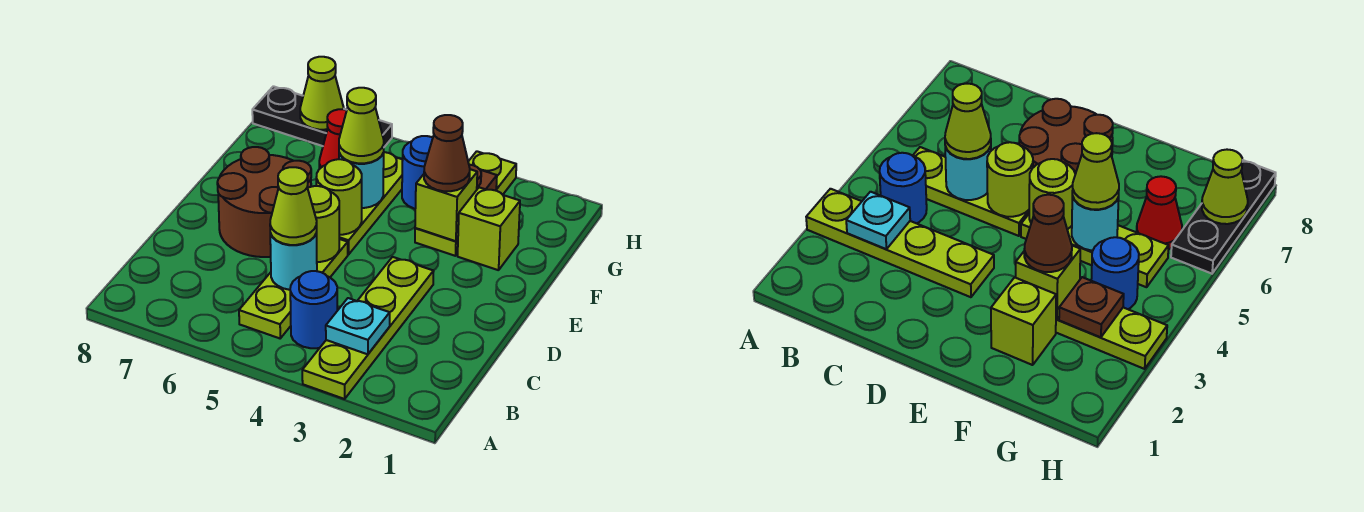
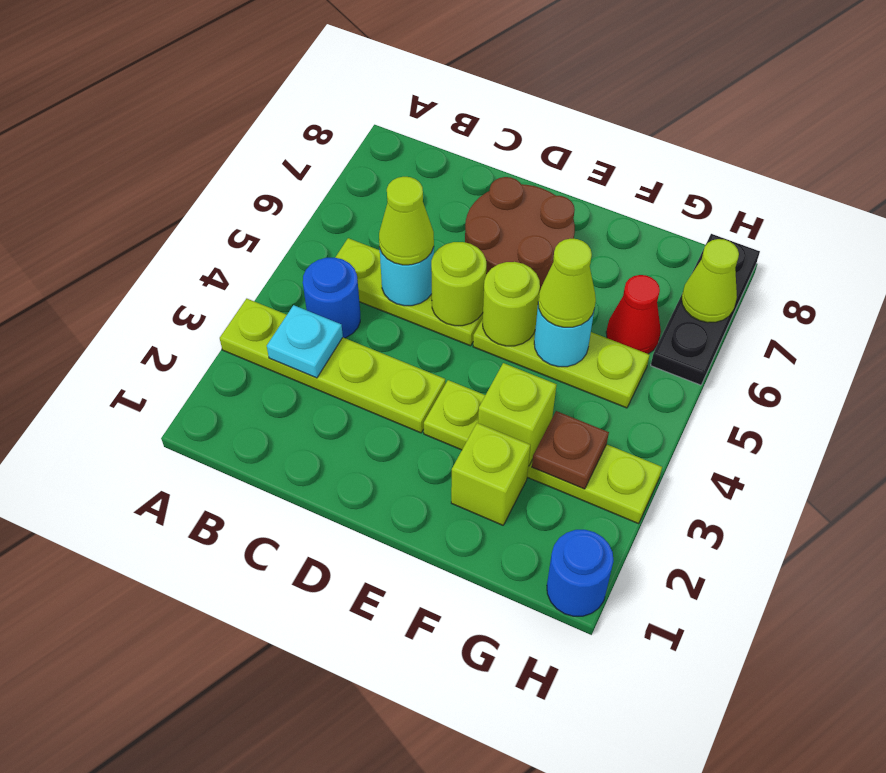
lime 1x3 plate [415,151,516,256] -> lime 1x4 plate [424,380,662,524]
brown 1x1 cone [424,115,470,191] -> none
blue 1x1 round brick [402,136,433,209] -> blue 1x1 round brick moved to [547,530,613,616]

